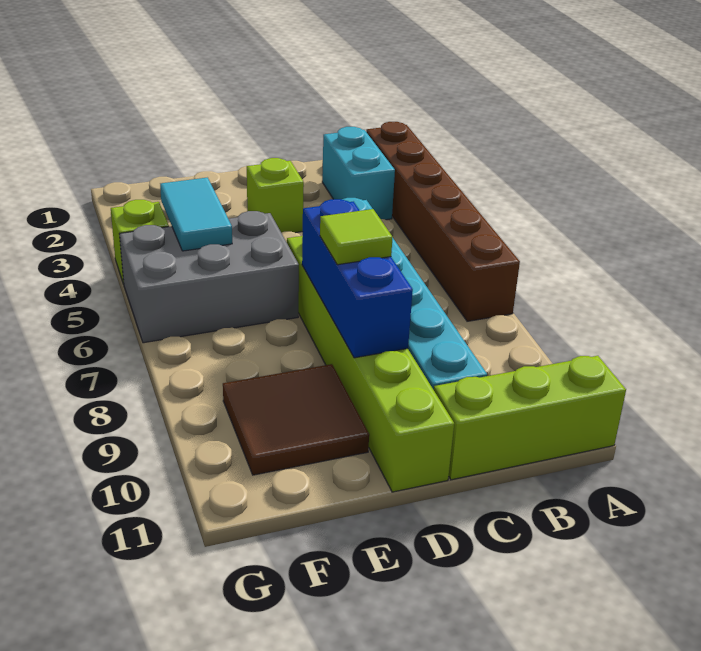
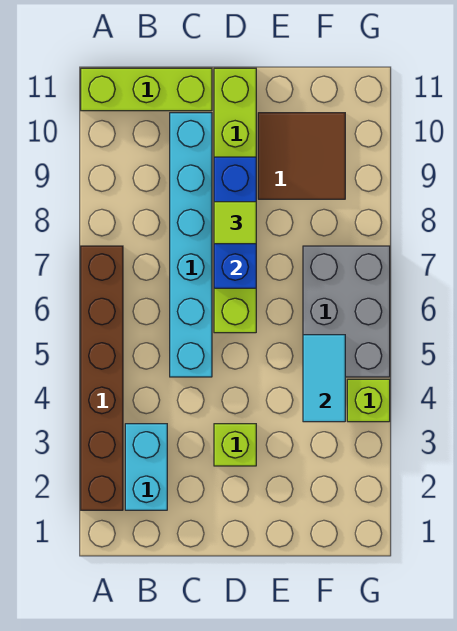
grey 2x3 brick [120,211,299,343] -> grey 2x3 brick turned to [303,246,390,377]

